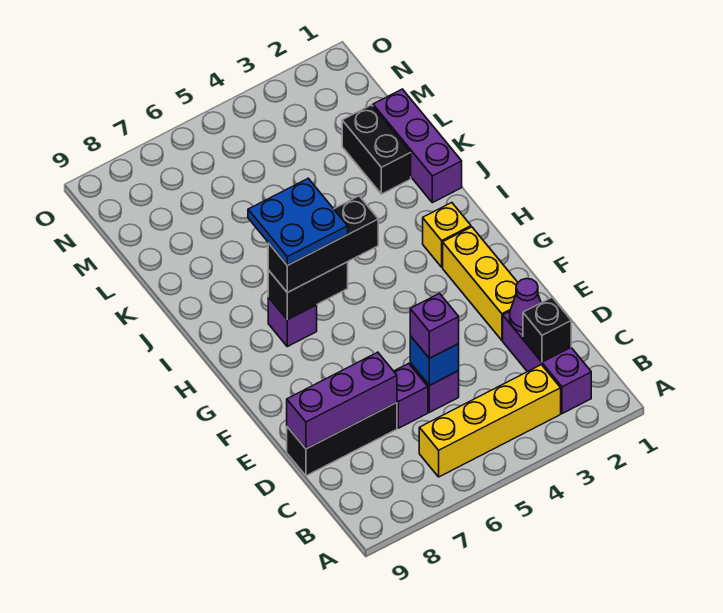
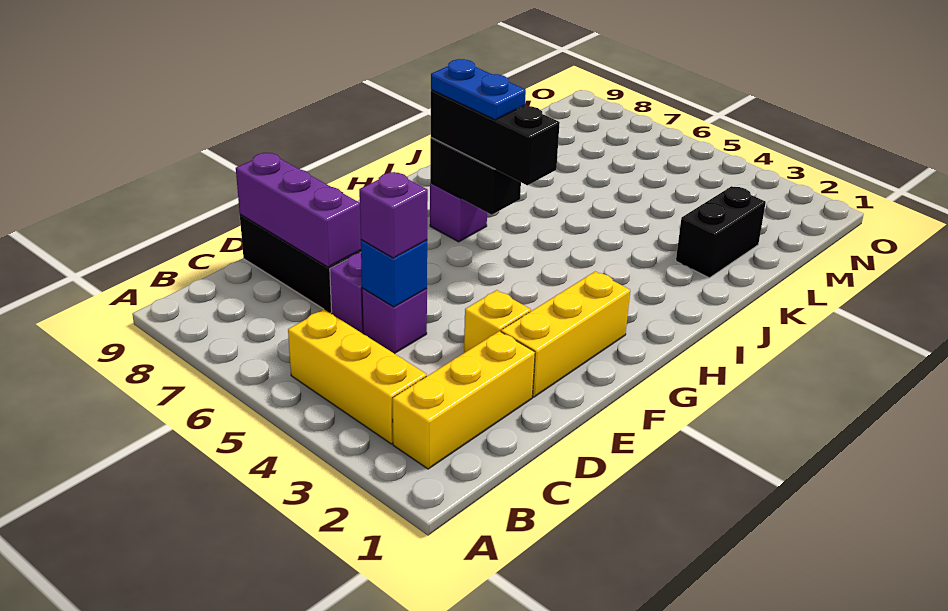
purple 1x3 brick [503,312,591,414] -> yellow 1x3 brick [393,331,535,469]
yellow 1x4 brick [419,365,561,477] -> yellow 1x3 brick [288,310,427,444]
black 1x1 brick [523,298,571,362] -> none
purple 1x1 cone [510,279,541,332] -> none
yellow 1x1 brick [423,203,471,267] -> yellow 1x1 brick moved to [464,290,531,353]
blue 2x2 plate [248,178,348,265] -> blue 1x2 plate [431,59,526,120]
purple 1x3 brick [373,89,462,203] -> none

